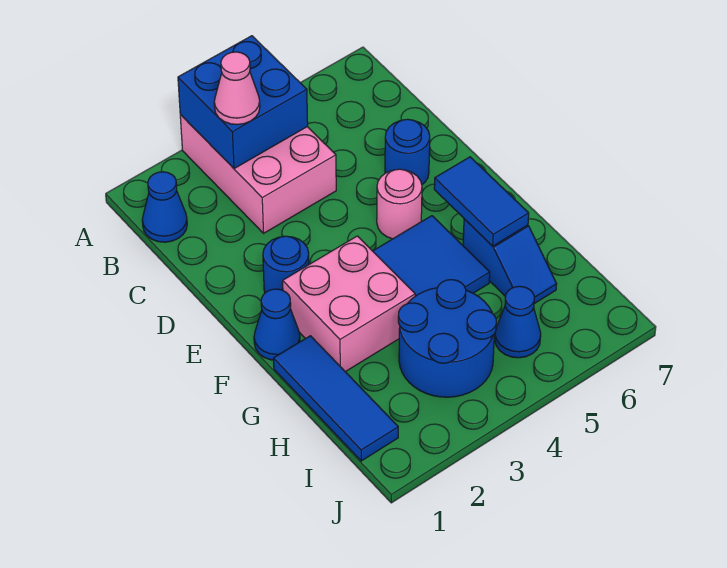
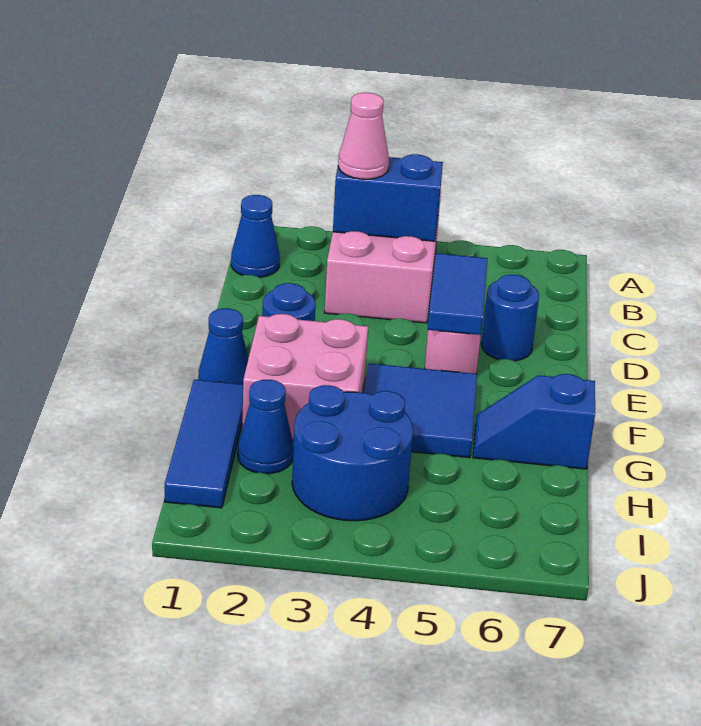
blue 2x2 brick [178,36,308,169] -> blue 1x2 brick [333,154,443,241]
blue 1x2 tile [434,157,529,246] -> blue 1x2 tile moved to [428,253,488,335]
blue 1x2 slope [463,219,557,304] -> blue 1x2 slope turned to [473,374,595,469]
blue 1x1 cone [495,286,541,358] -> blue 1x1 cone moved to [238,380,294,474]

